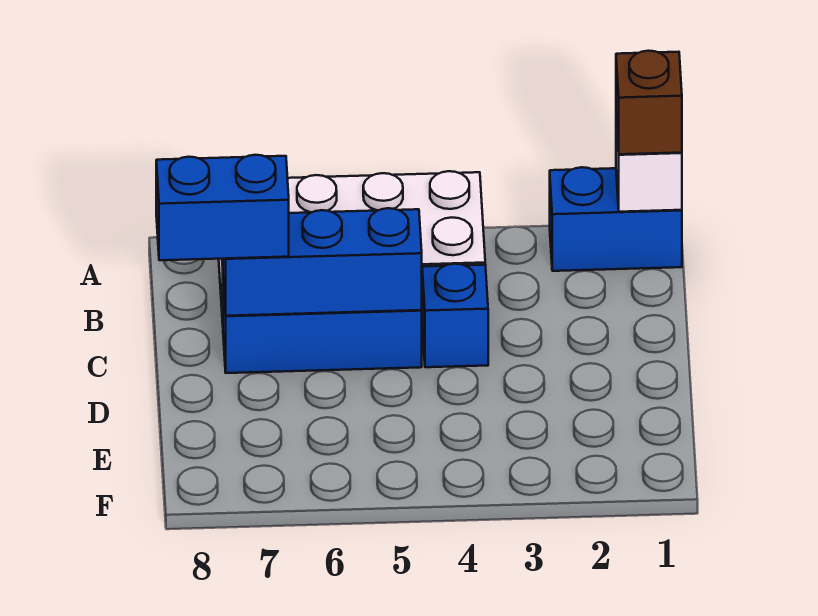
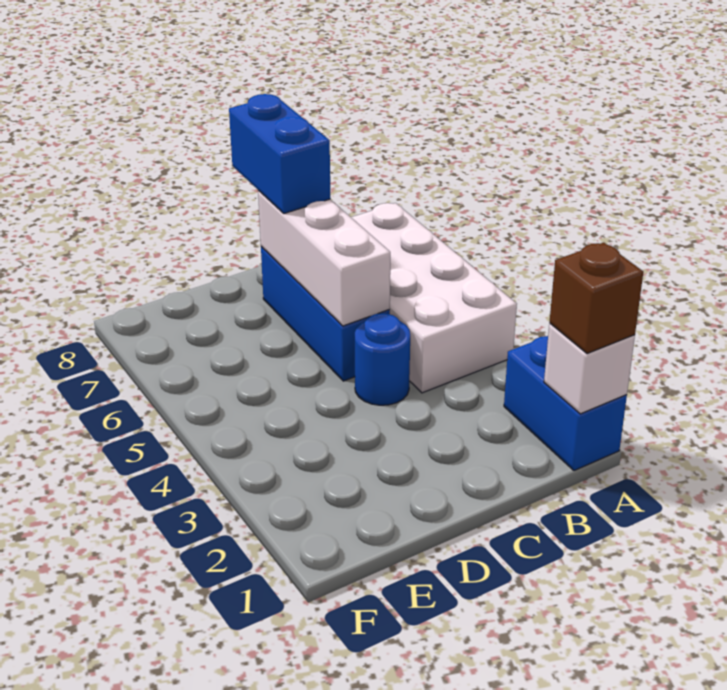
blue 1x1 brick [422,264,488,367] -> blue 1x1 round brick [355,313,410,405]
blue 1x3 brick [223,208,422,316] -> white 1x3 brick [258,191,390,326]

